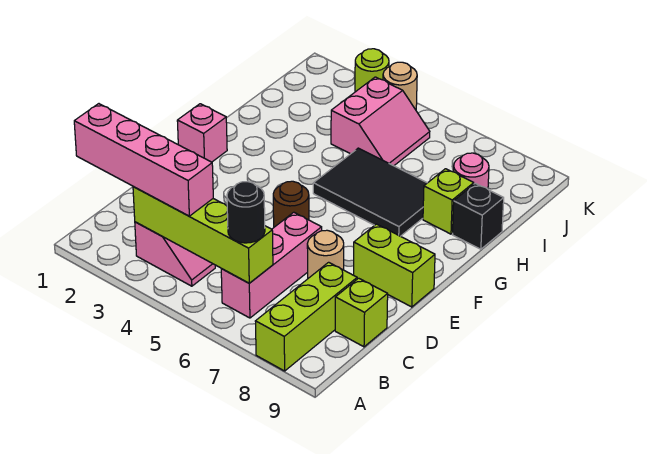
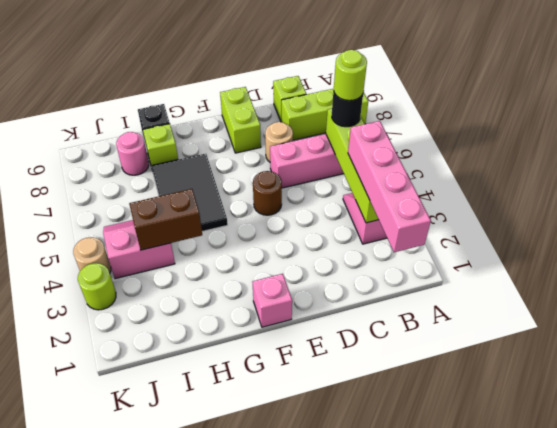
none -> lime 1x1 round brick [334,50,367,101]
none -> brown 1x2 brick [129,189,202,250]

